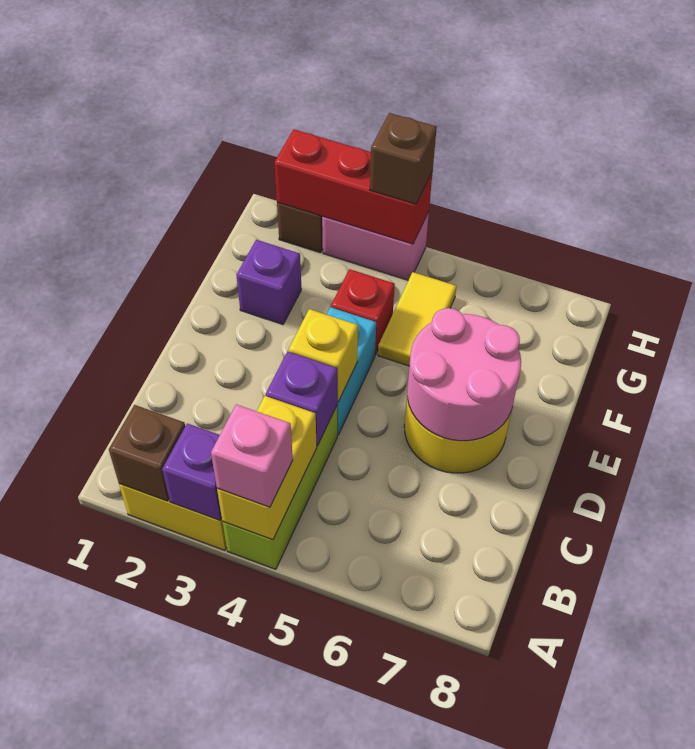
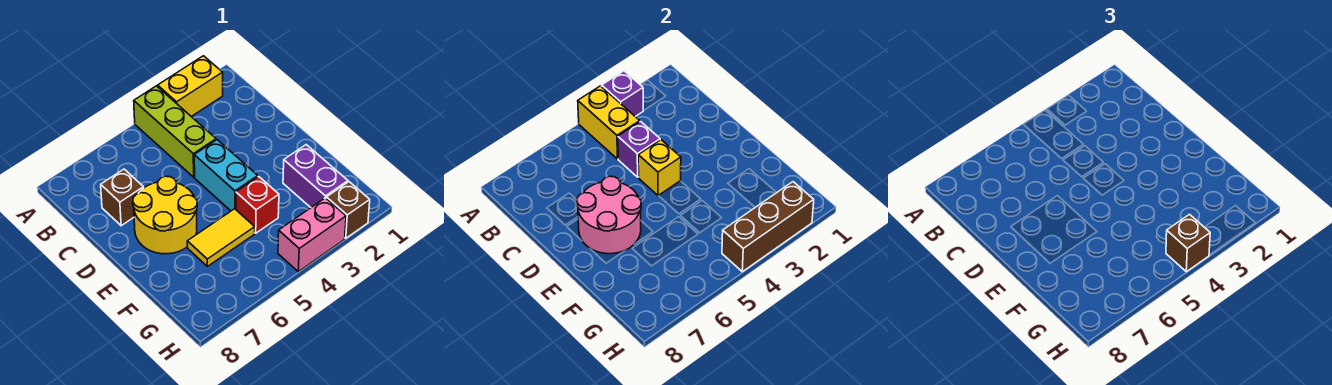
brown 1x1 brick [109,405,185,501] -> brown 1x1 brick moved to [101,169,144,226]
pink 1x1 brick [211,405,293,507] -> none
purple 1x1 brick [237,240,301,324] -> purple 1x2 brick [283,145,348,207]
yellow 1x2 tile [378,272,456,366] -> yellow 1x2 tile turned to [187,209,255,266]
red 1x3 brick [275,129,433,244] -> brown 1x3 brick [722,182,814,272]

